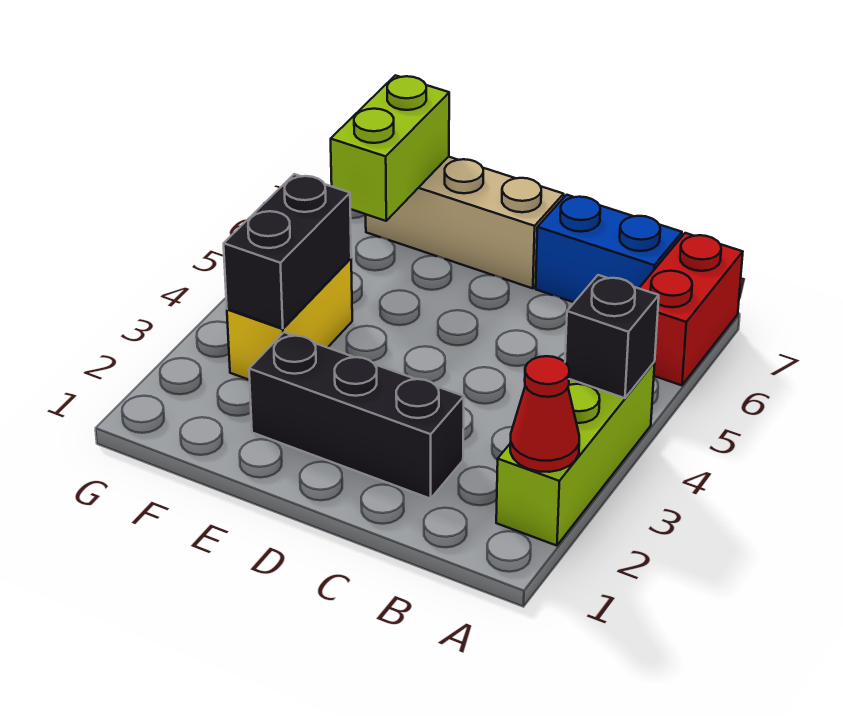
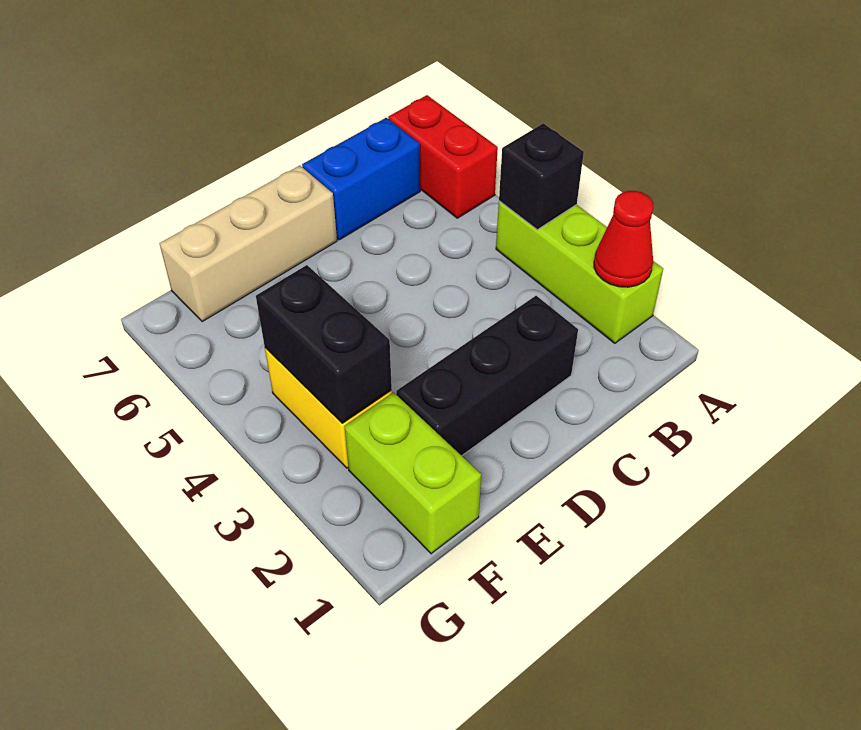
lime 1x2 brick [331,75,449,221] -> lime 1x2 brick moved to [344,393,481,554]

